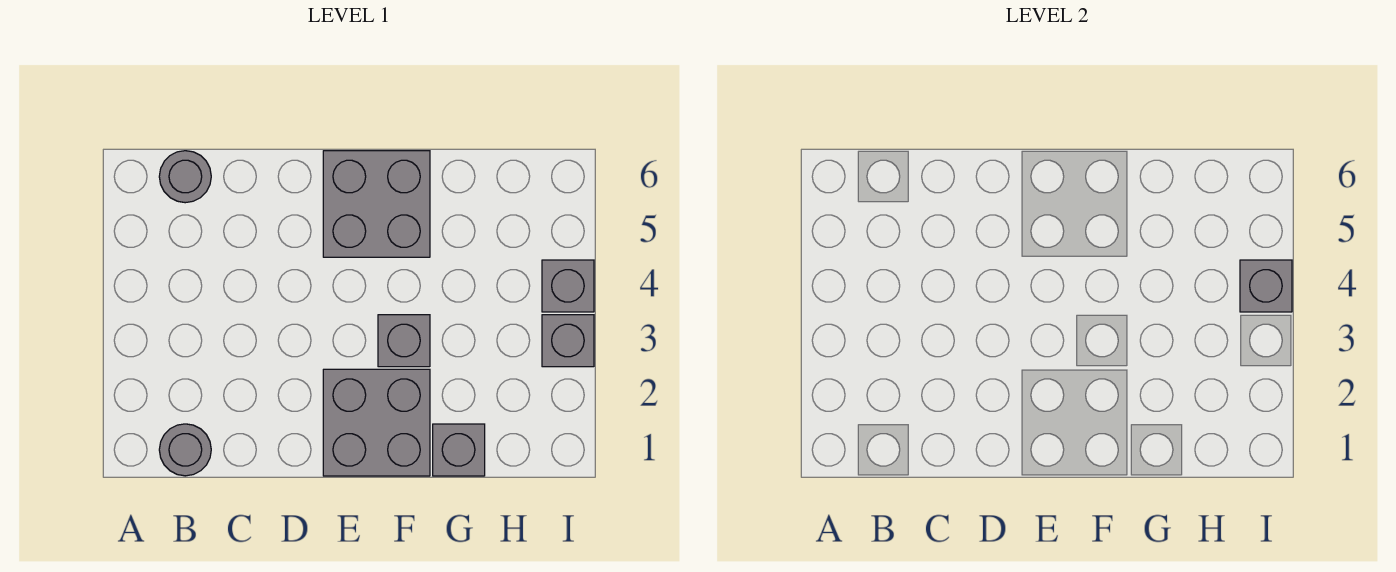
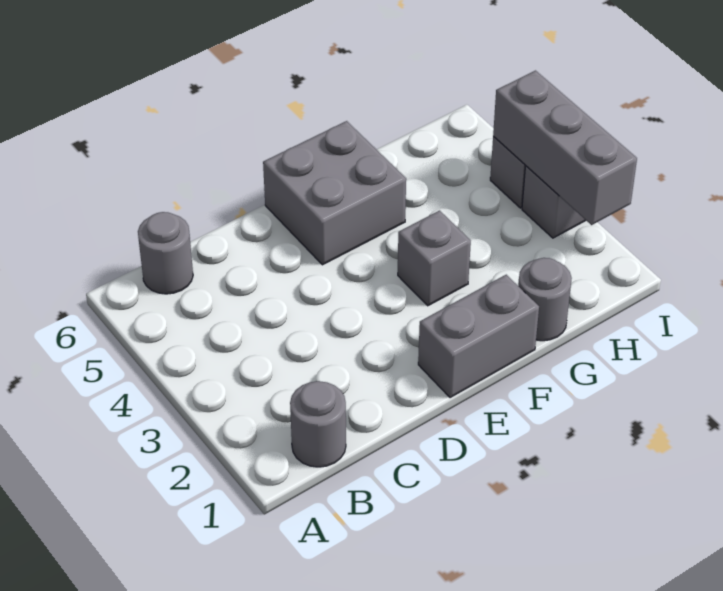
grey 2x2 brick [323,369,430,476] -> grey 1x2 brick [418,275,539,398]
grey 1x1 brick [433,424,485,476] -> grey 1x1 round brick [518,258,572,341]
grey 1x1 brick [1240,260,1292,312] -> grey 1x3 brick [493,71,637,225]

